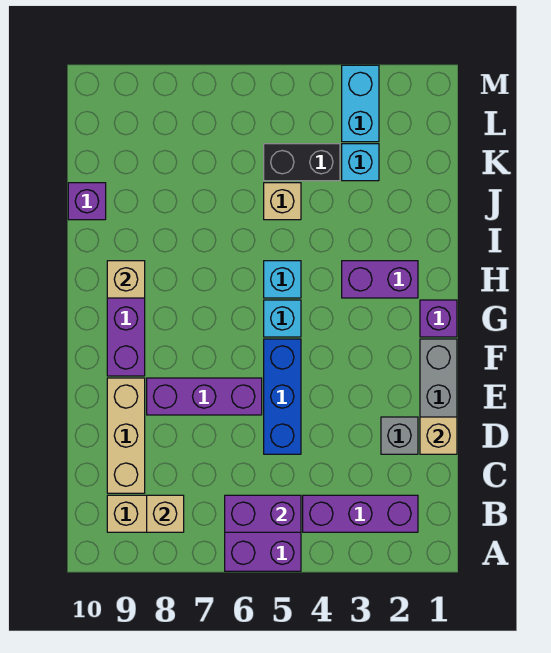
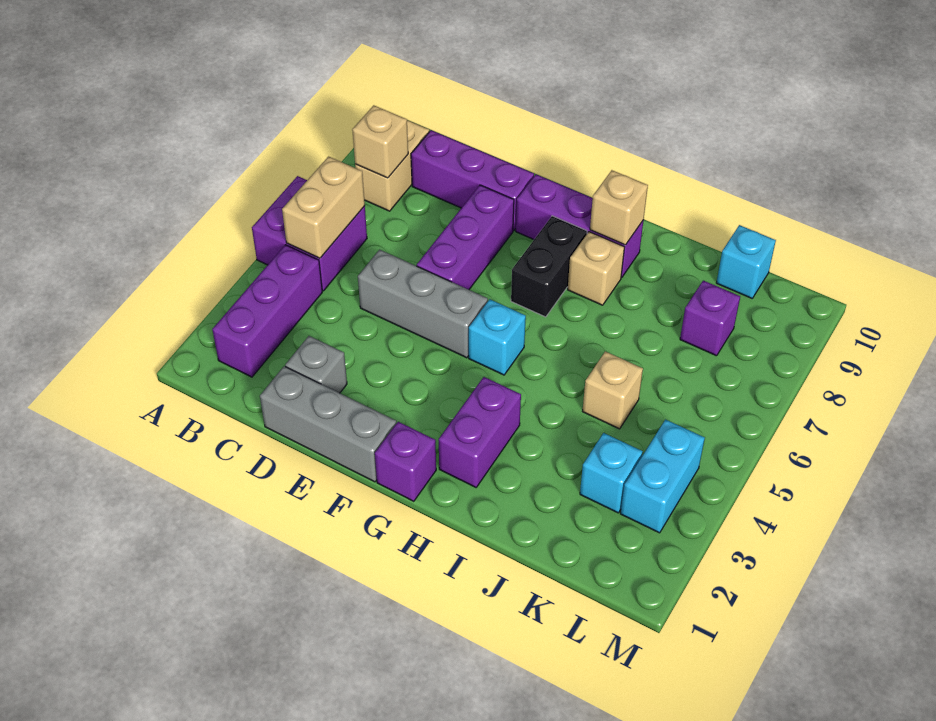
purple 1x2 brick [225,495,301,532] -> tan 1x2 brick [282,157,365,258]
tan 1x3 brick [107,378,145,493] -> purple 1x3 brick [411,130,534,231]
tan 1x1 brick [420,417,457,454] -> tan 1x1 brick moved to [568,232,624,305]
blue 1x3 brick [264,339,301,454] -> grey 1x3 brick [358,250,488,358]
cyan 1x1 brick [264,261,301,298] -> cyan 1x1 brick moved to [716,225,776,298]
purple 1x1 brick [68,183,106,220] -> purple 1x1 brick moved to [680,281,740,356]
black 1x2 brick [264,144,340,181] -> black 1x2 brick moved to [511,216,587,317]
cyan 1x2 brick [342,65,379,142] -> cyan 1x2 brick turned to [621,420,705,533]

